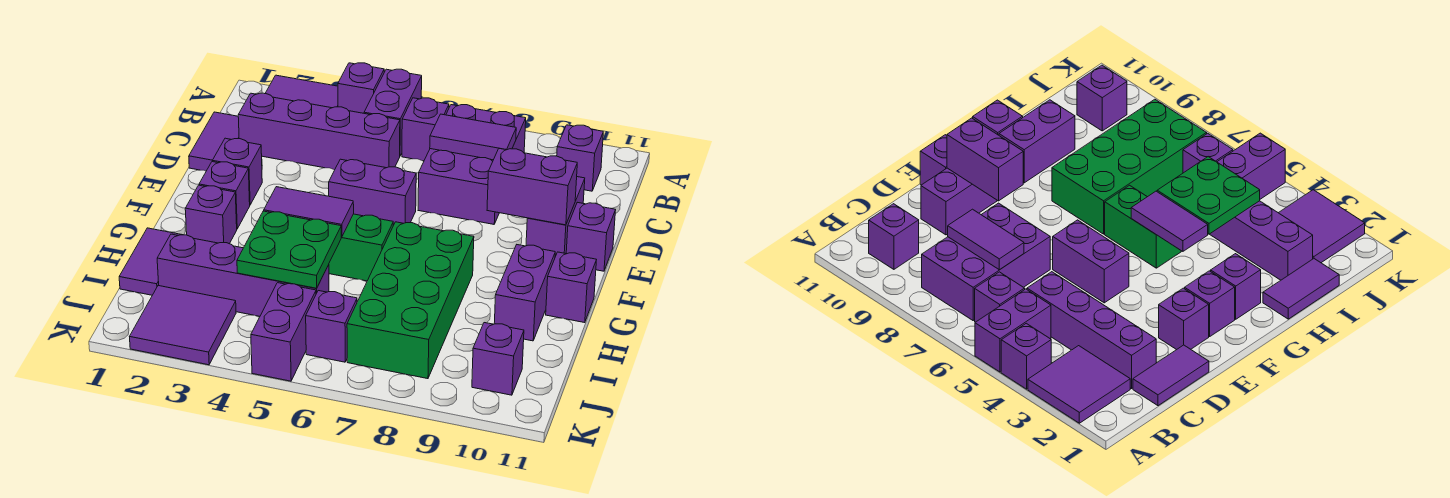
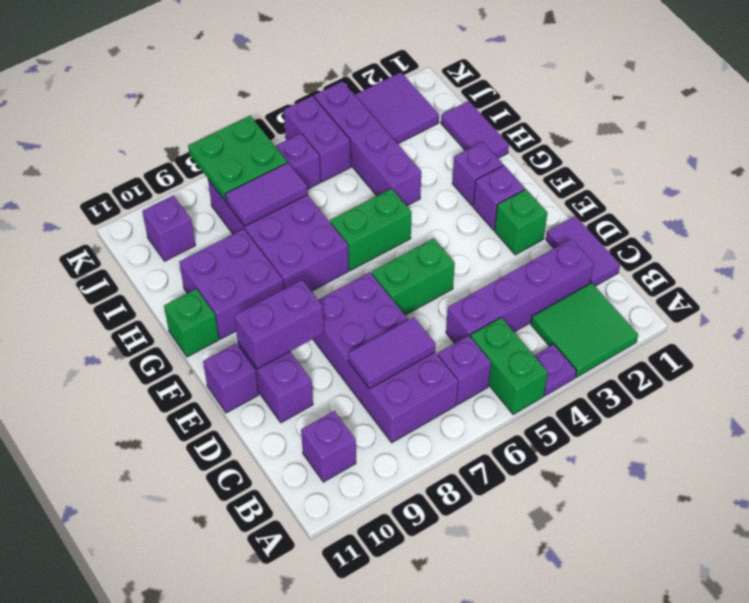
purple 2x2 tile [265,75,338,108] -> green 2x2 tile [531,283,638,377]
purple 1x1 brick [338,63,384,113] -> purple 1x1 plate [534,344,576,396]
purple 1x2 brick [364,69,422,156] -> green 1x2 brick [470,317,548,414]
purple 2x3 brick [418,105,526,224] -> purple 2x4 brick [313,272,458,443]
purple 1x1 brick [212,138,262,205] -> green 1x1 brick [495,189,547,255]
purple 1x2 brick [329,159,416,225] -> green 1x2 brick [372,238,455,315]
purple 1x2 tile [264,187,354,237] -> purple 1x2 tile moved to [225,163,308,226]
green 2x4 brick [347,222,474,379] -> purple 2x4 brick [208,179,349,291]
purple 1x2 brick [494,245,555,341] -> purple 2x2 brick [179,229,283,339]
purple 1x1 brick [546,252,596,323] -> green 1x1 brick [164,289,219,357]
green 2x2 plate [237,211,342,288] -> green 2x2 plate moved to [188,116,287,201]
purple 1x4 brick [157,234,329,316] -> purple 1x4 brick turned to [314,81,421,206]

